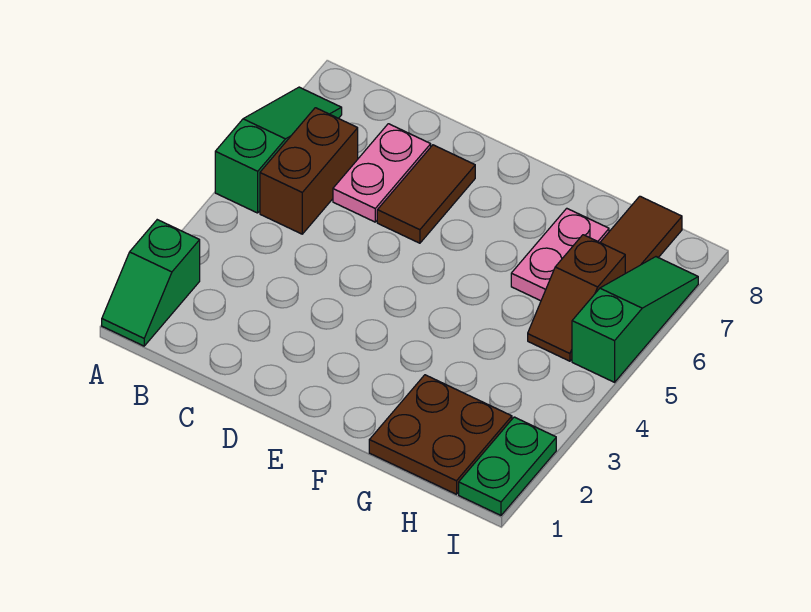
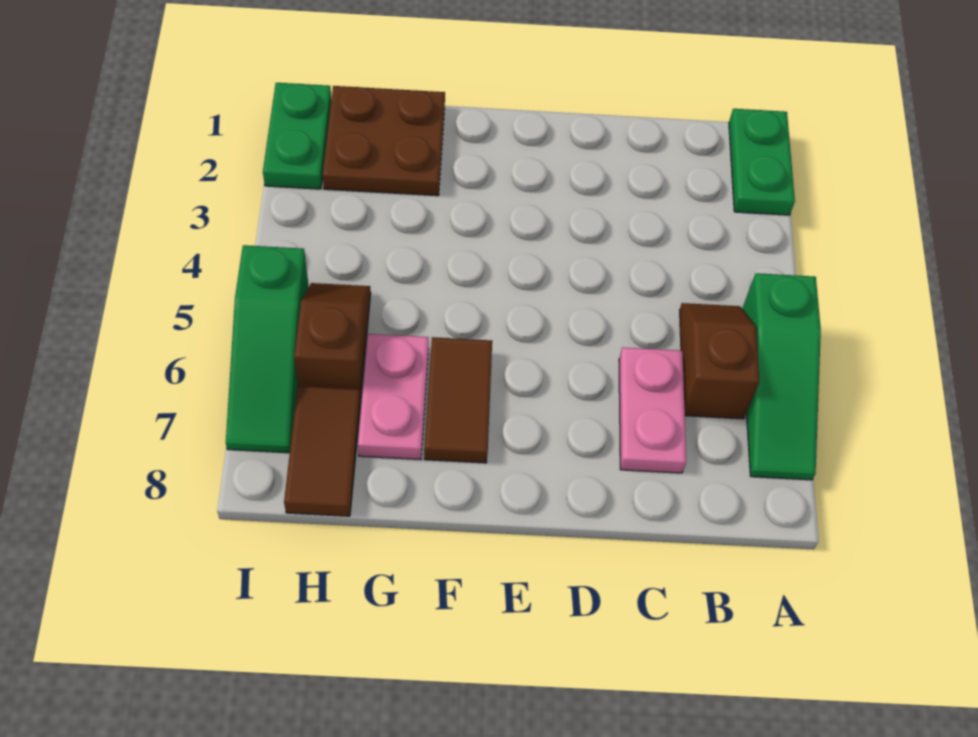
green 1x2 slope [102,220,200,346] -> green 1x2 plate [729,109,795,215]
brown 1x2 brick [260,108,358,234] -> brown 1x2 slope [680,303,760,419]
brown 1x2 tile [377,145,475,243] -> brown 1x2 tile moved to [424,337,492,463]

